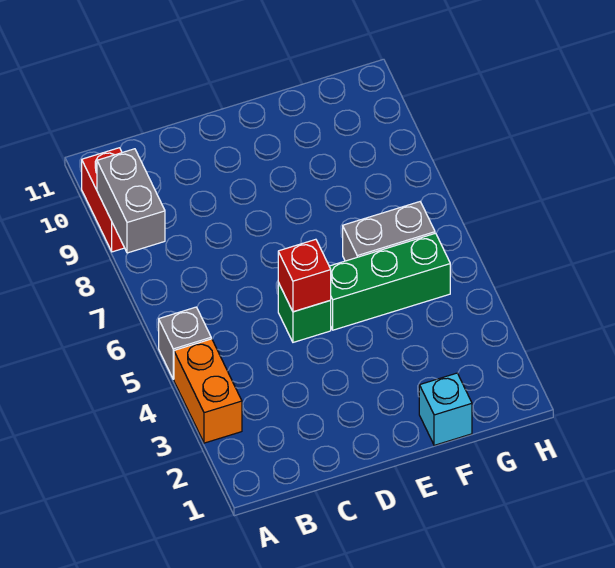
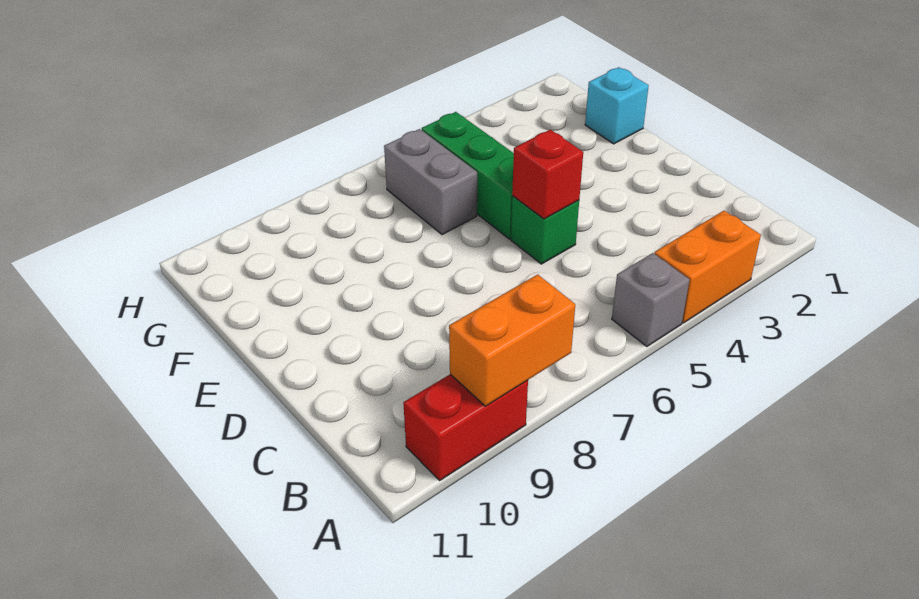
grey 1x2 brick [97,149,165,253] -> orange 1x2 brick [449,274,575,406]

